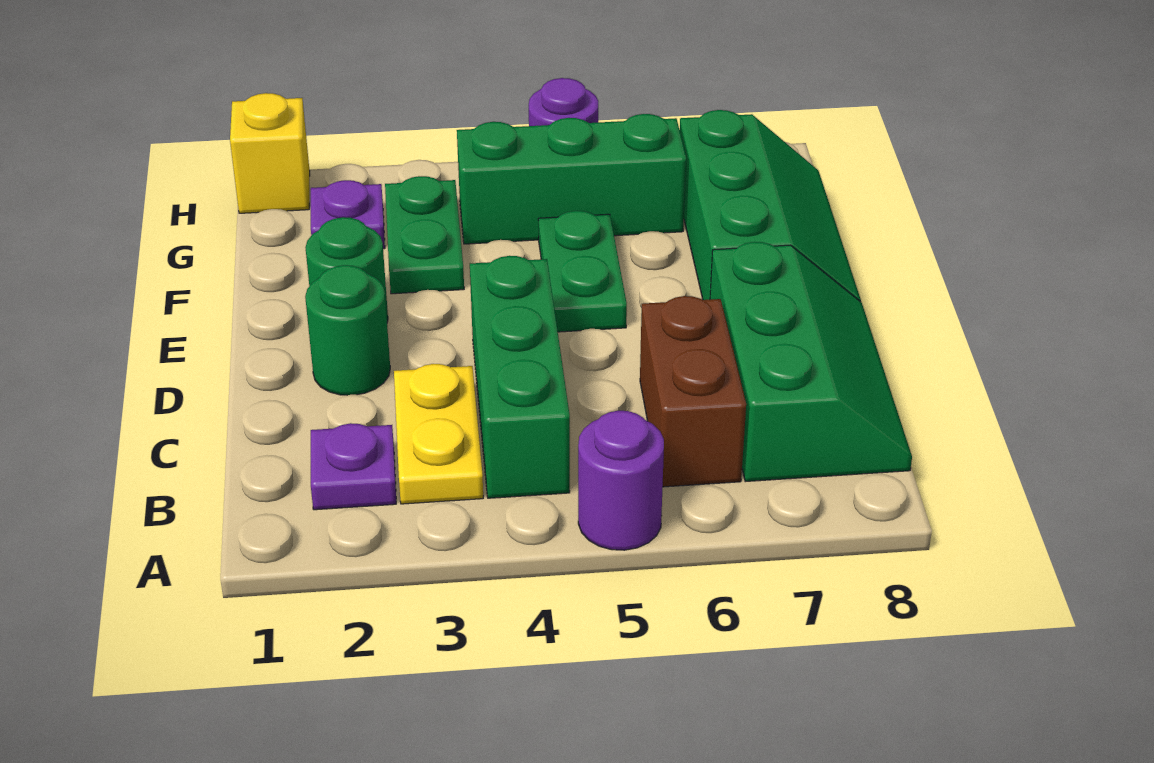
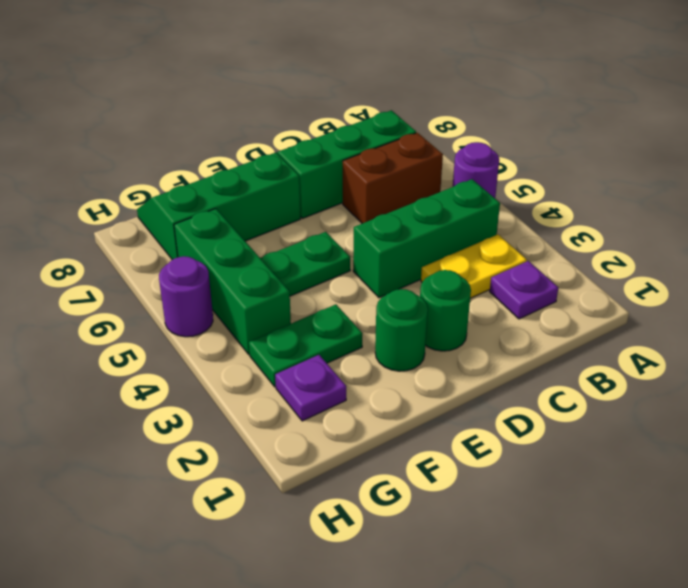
yellow 1x1 brick [230,93,310,213] -> none

